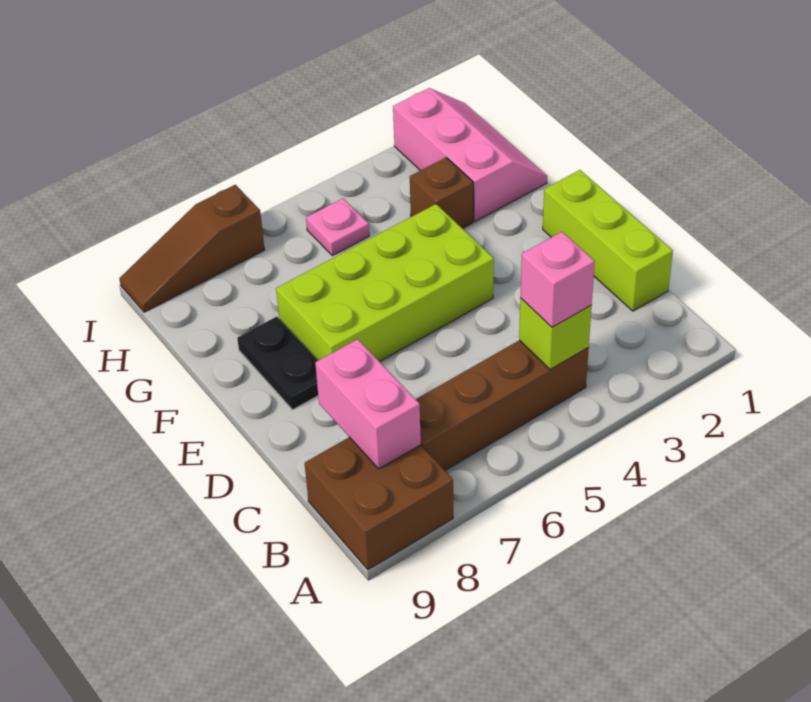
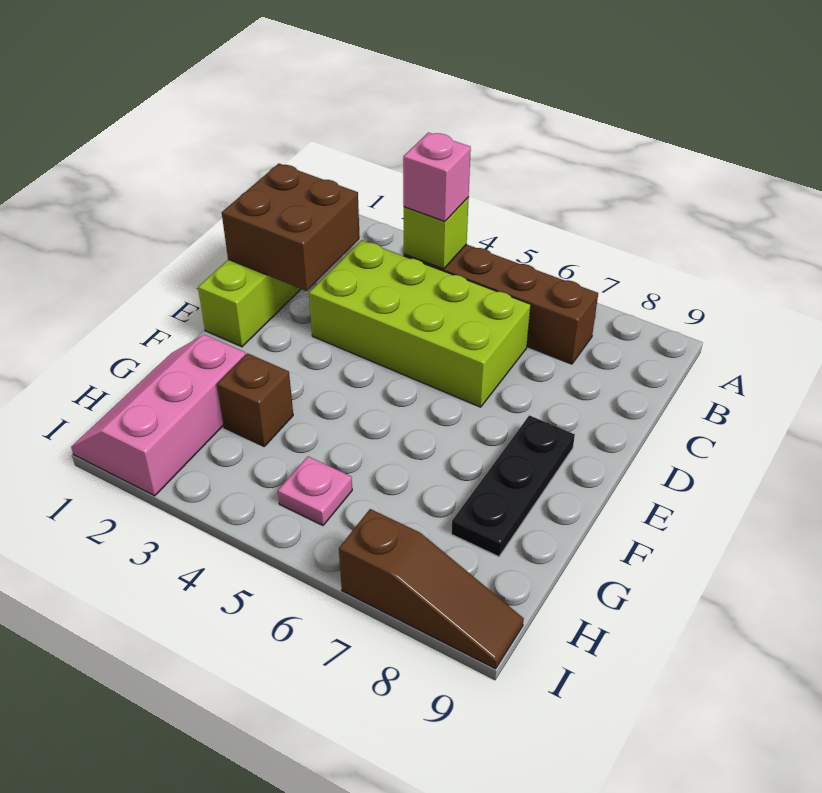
brown 2x2 brick [305,437,453,570] -> brown 2x2 brick moved to [222,164,360,291]
pink 1x2 brick [315,339,421,469] -> none
lime 2x4 brick [276,204,494,362] -> lime 2x4 brick moved to [309,240,531,407]
black 1x2 plate [237,317,318,410] -> black 1x3 plate [451,415,575,557]

